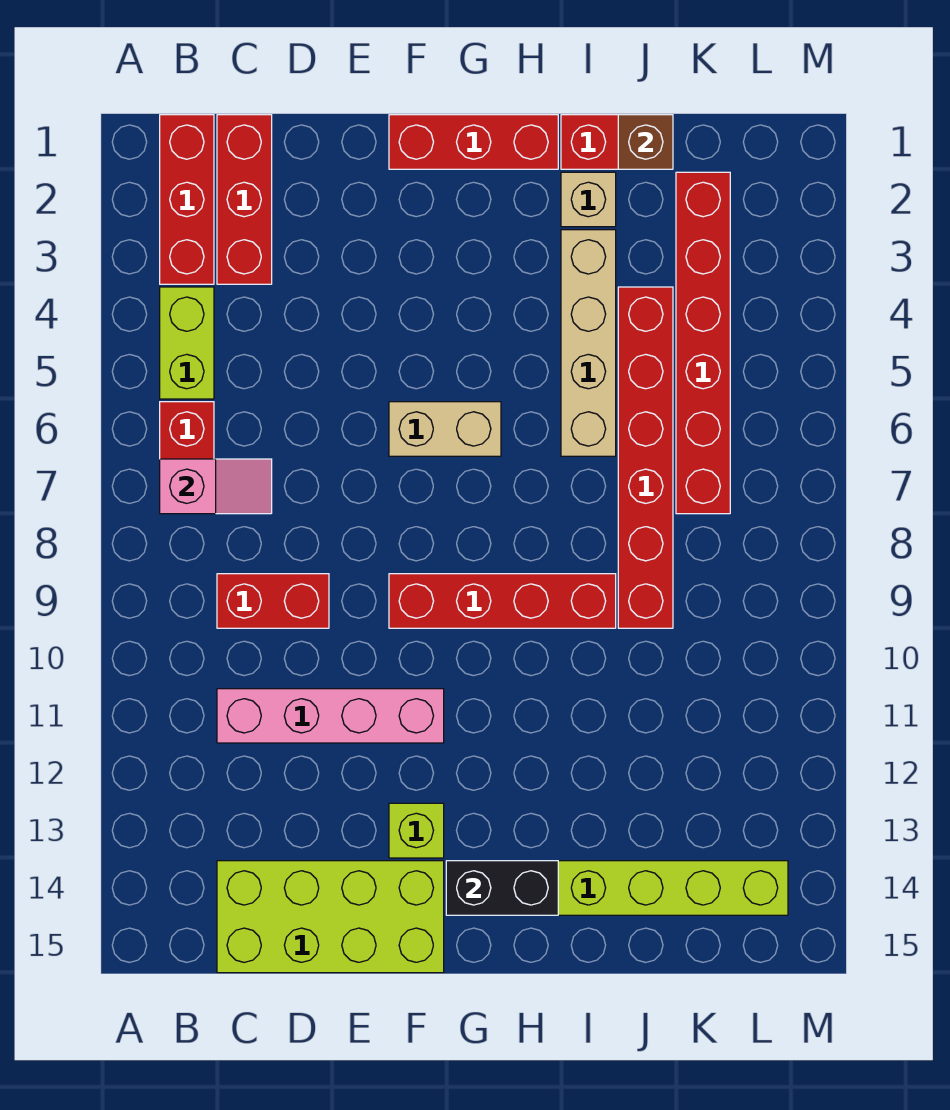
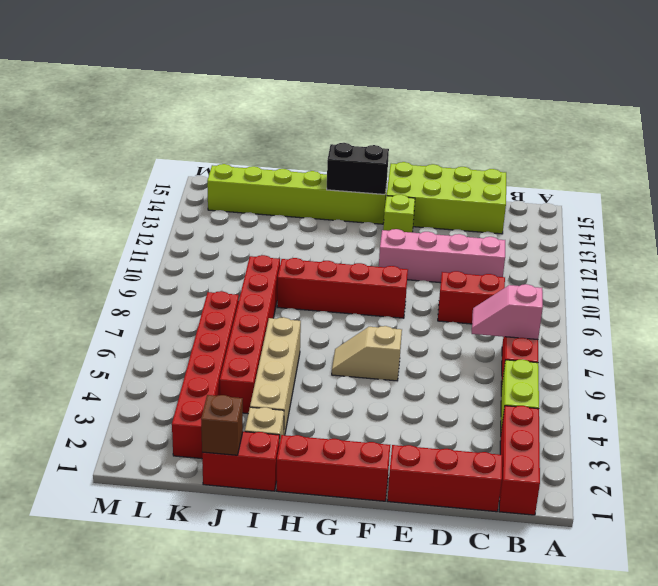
red 1x3 brick [217,115,272,284] -> red 1x3 brick turned to [387,445,502,512]
tan 1x2 brick [389,402,501,456] -> tan 1x2 slope [332,326,402,381]

